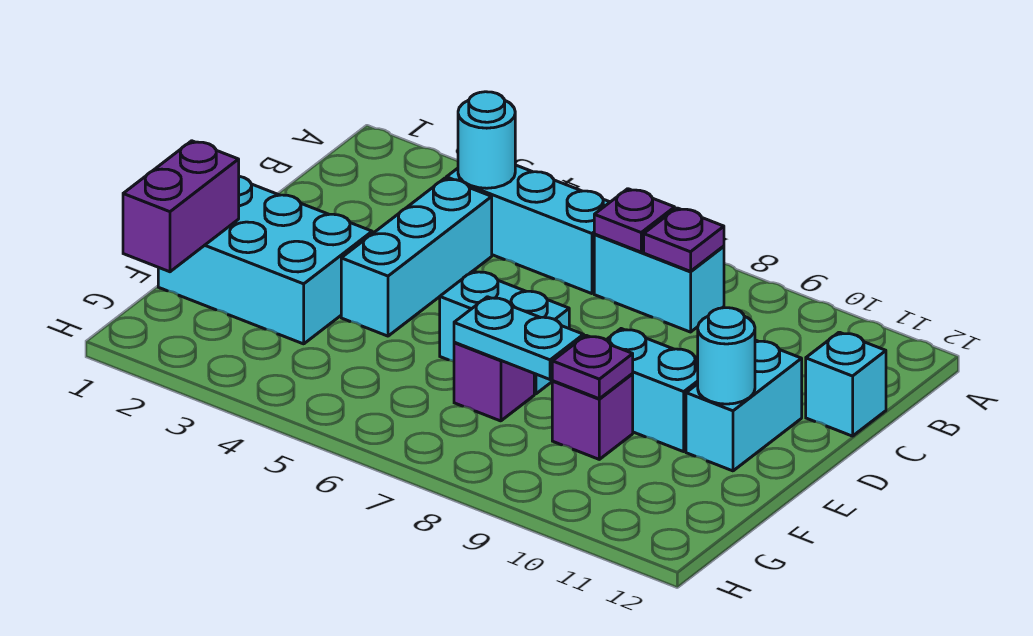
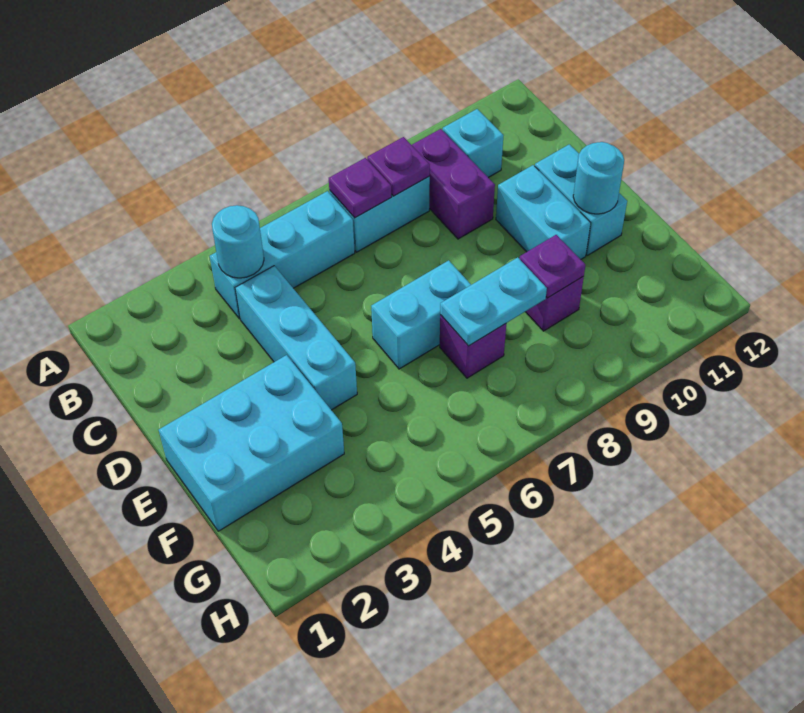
cyan 1x1 brick [806,332,886,436] -> cyan 1x1 brick moved to [443,109,504,178]
cyan 1x2 brick [607,329,698,452] -> cyan 1x2 brick turned to [496,165,591,259]
purple 1x2 brick [123,141,239,272] -> purple 1x2 brick moved to [412,129,495,239]

